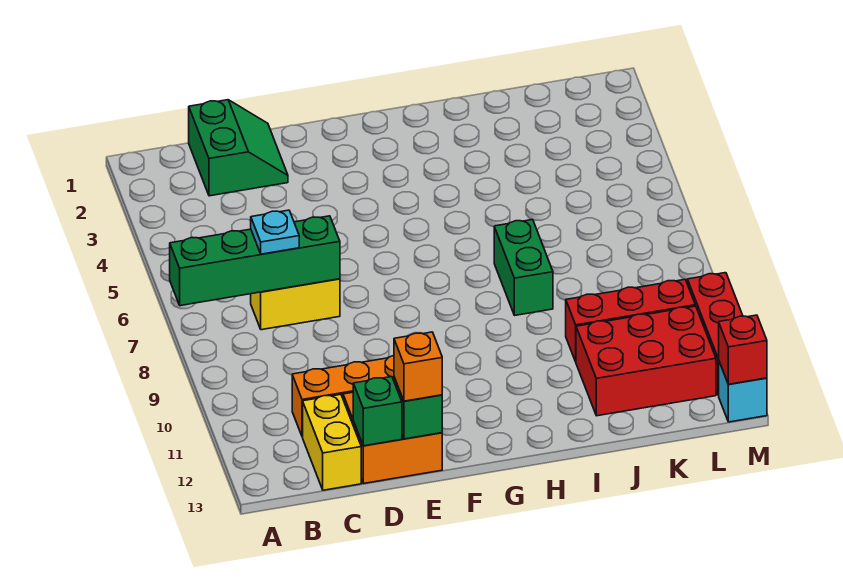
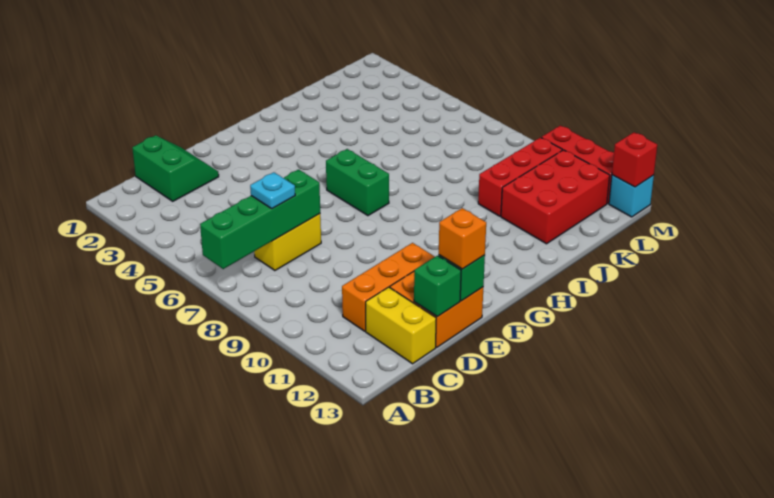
green 1x2 brick [494,220,553,315] -> green 1x2 brick moved to [326,149,389,216]

